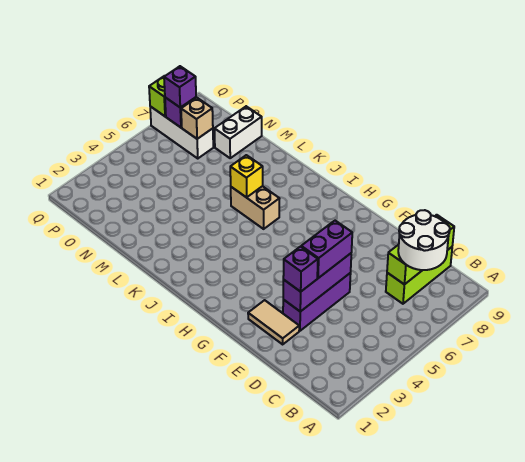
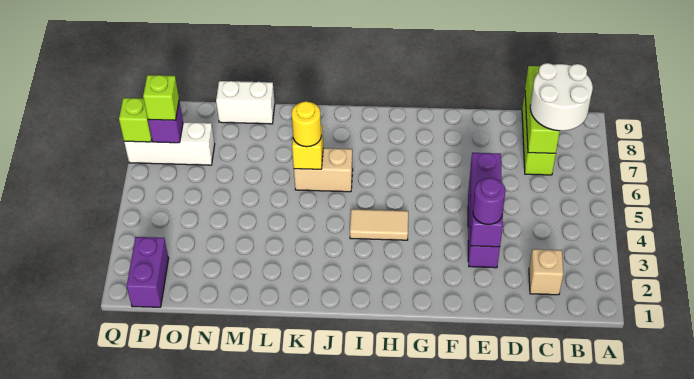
tan 1x2 tile [248,300,299,344] -> tan 1x2 tile moved to [350,209,408,240]
purple 1x1 brick [283,246,318,292] -> purple 1x1 round brick [473,178,506,225]
purple 1x2 brick [301,221,352,278] -> purple 1x2 brick moved to [127,237,169,307]
none -> yellow 1x1 round brick [291,101,321,147]
white 1x2 brick [214,106,262,158] -> white 1x2 brick turned to [216,81,275,124]
tan 1x1 brick [181,98,213,139] -> tan 1x1 brick moved to [529,249,563,295]
purple 1x1 brick [164,66,196,108] -> lime 1x1 brick [143,75,179,120]

